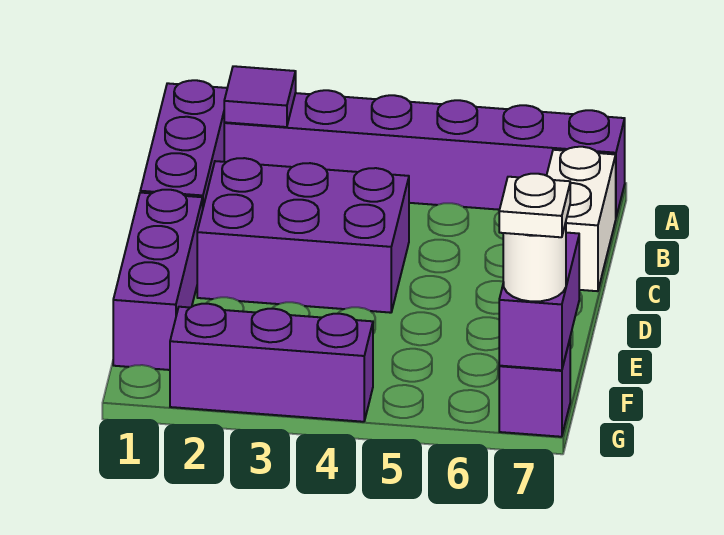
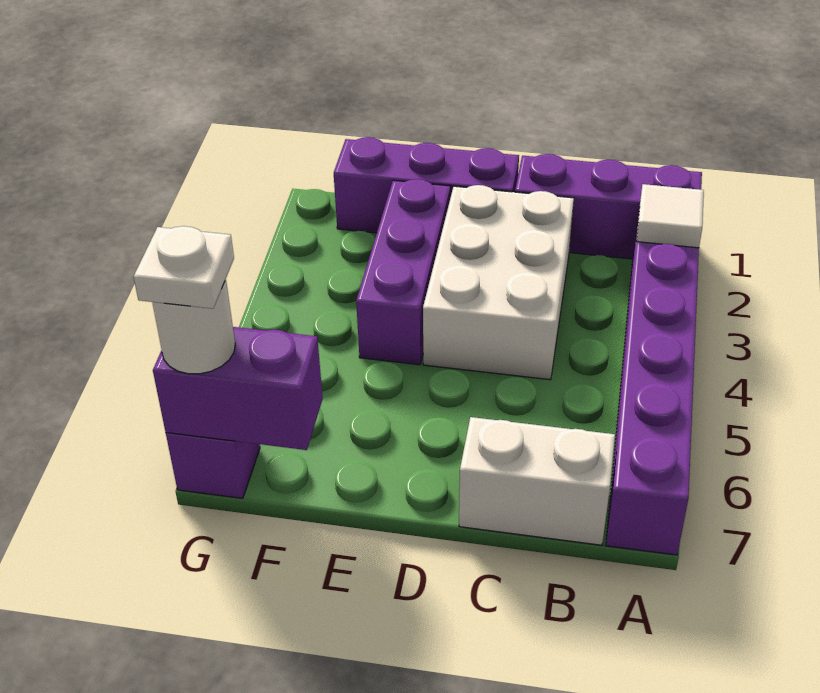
purple 1x1 tile [224,66,296,127] -> white 1x1 tile [636,184,704,248]
purple 2x3 brick [197,158,409,313] -> white 2x3 brick [423,185,574,380]
purple 1x3 brick [170,304,373,422] -> purple 1x3 brick moved to [356,179,450,365]

